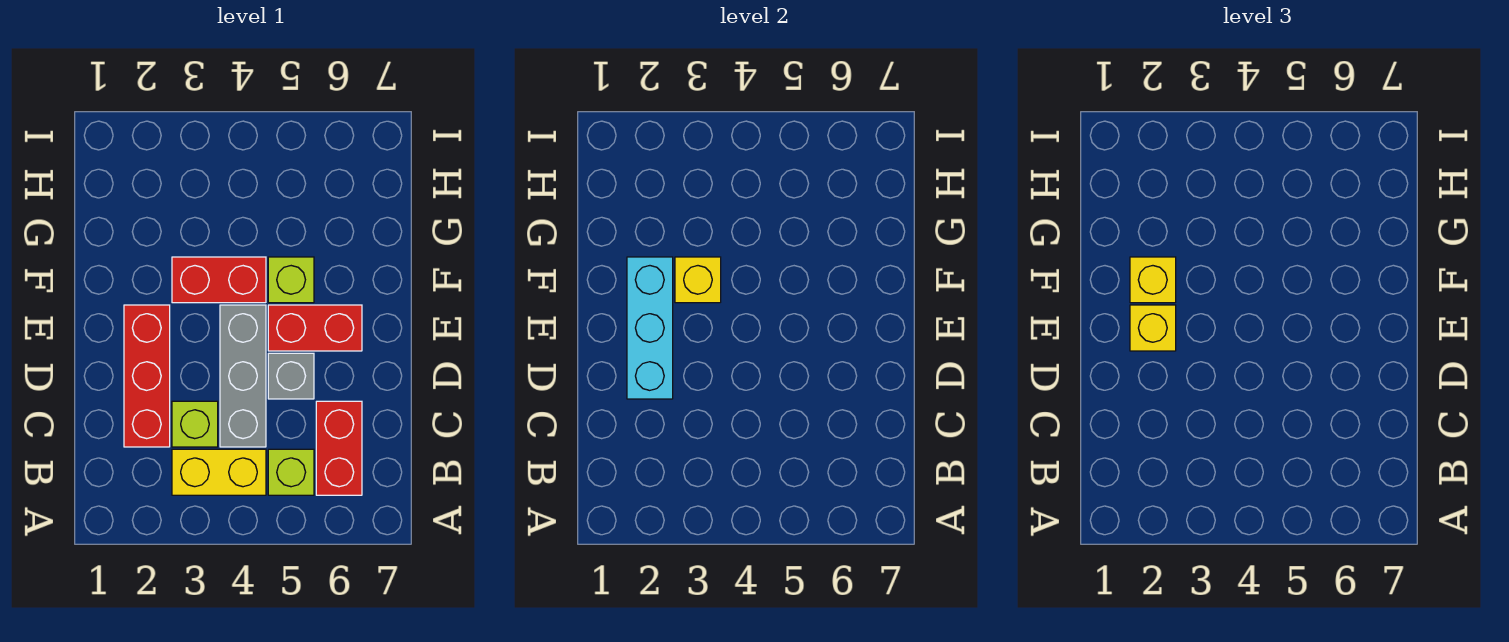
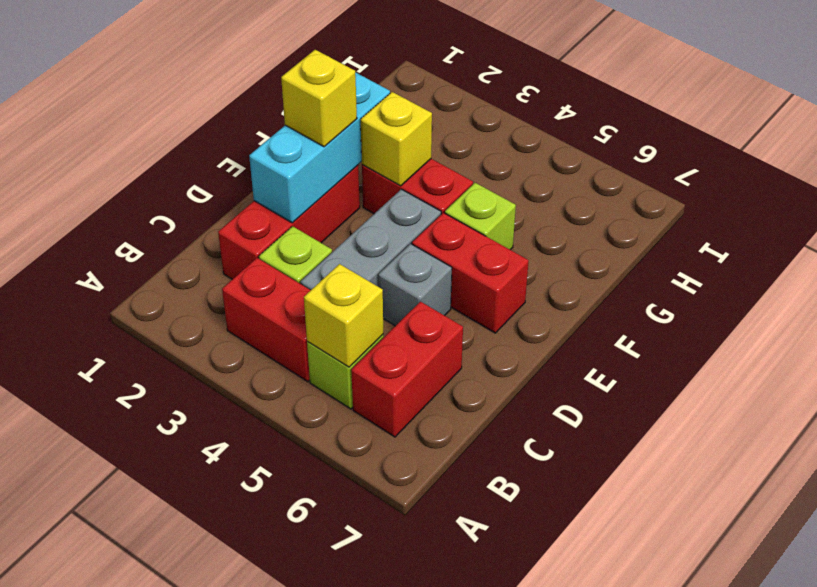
yellow 1x2 brick [172,449,266,495] -> red 1x2 brick [222,258,311,382]
yellow 1x1 brick [1130,257,1176,303] -> yellow 1x1 brick moved to [304,264,383,367]

